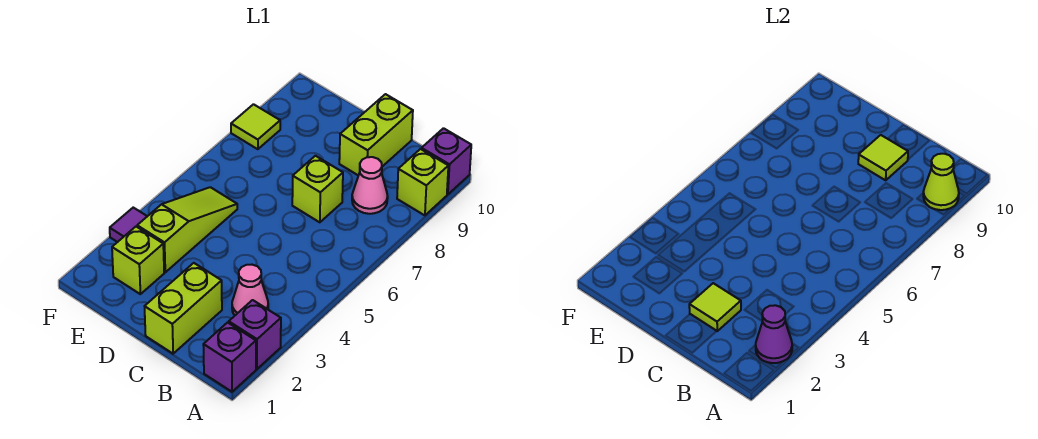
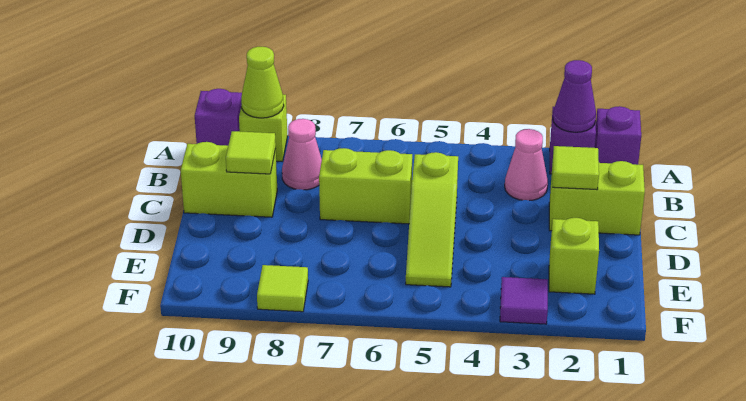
lime 1x1 brick [292,156,343,222] -> lime 1x2 brick [319,148,412,224]
lime 1x3 slope [137,187,237,272] -> lime 1x3 slope turned to [406,152,458,287]

